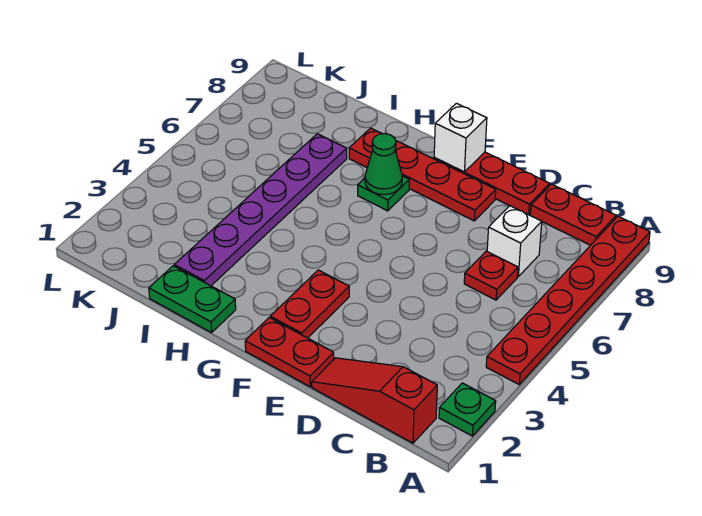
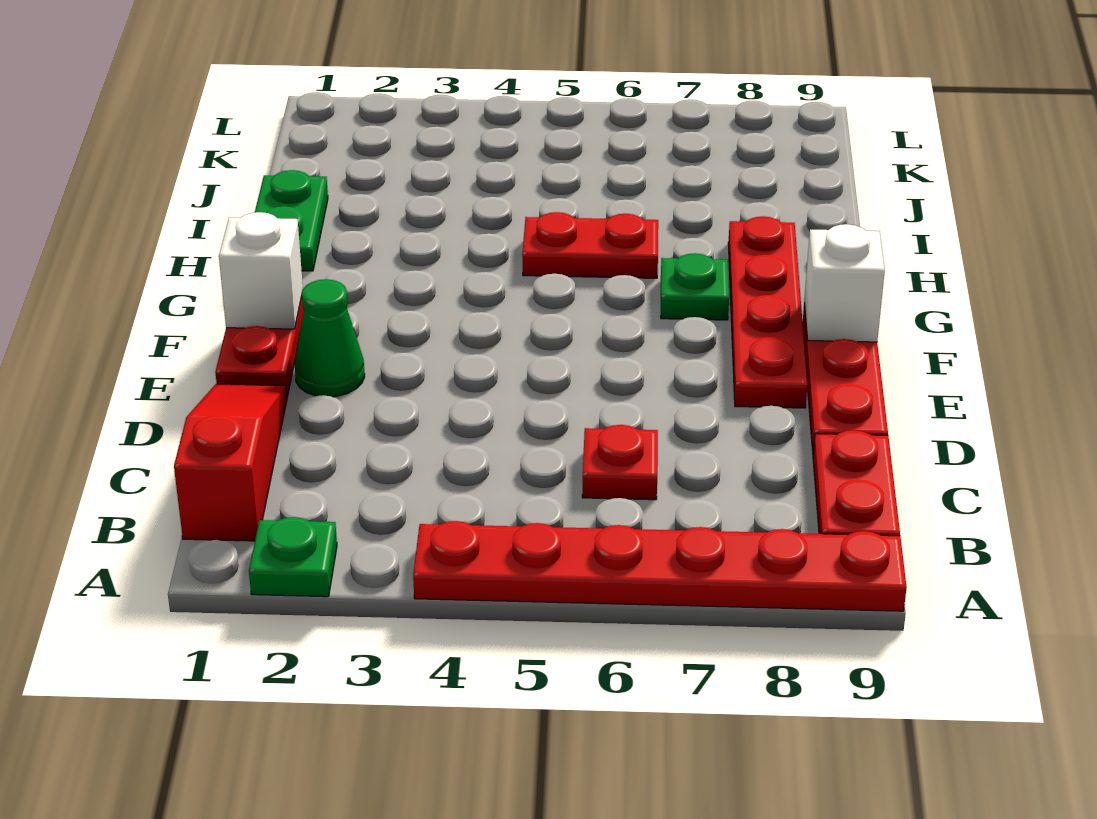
white 1x1 brick [487,206,542,276] -> white 1x1 brick moved to [219,212,303,329]
red 1x2 plate [270,270,349,338] -> red 1x2 plate moved to [522,212,658,278]
green 1x1 cone [365,134,402,195] -> green 1x1 cone moved to [295,279,365,397]
purple 1x6 plate [174,134,347,286] -> none

